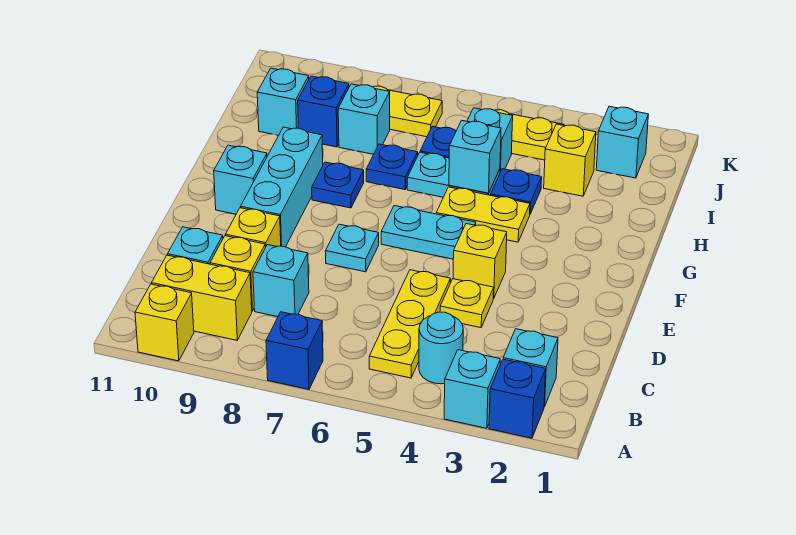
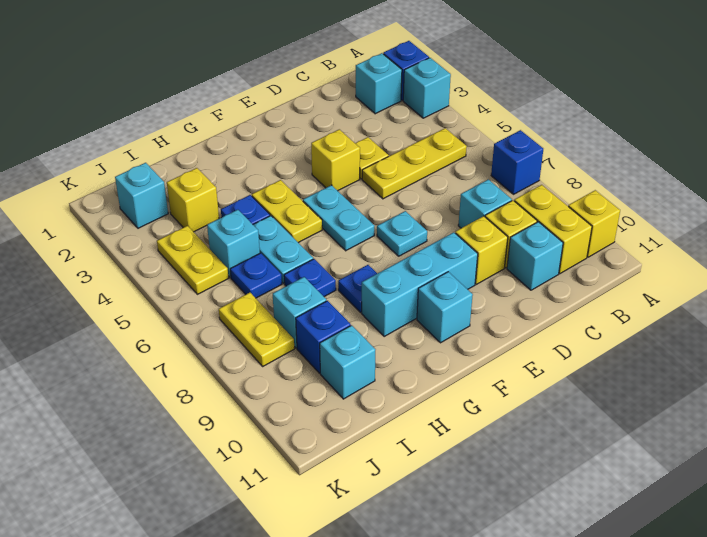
cyan 1x1 round brick [419,312,463,384] -> none
cyan 1x1 brick [449,120,501,193] -> none

